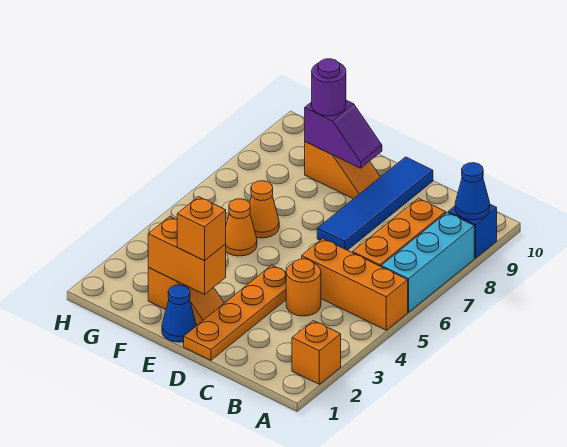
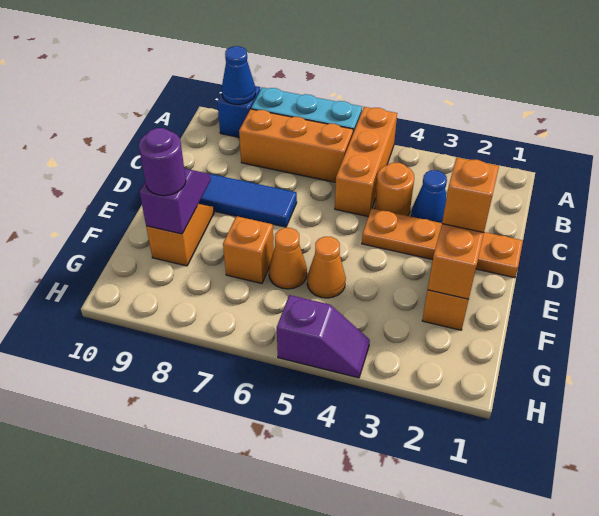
orange 1x1 brick [292,321,341,384] -> orange 1x1 brick moved to [223,216,274,283]
blue 1x1 cone [162,285,196,342] -> blue 1x1 cone moved to [411,170,447,223]
none -> purple 1x2 slope [277,295,370,378]

